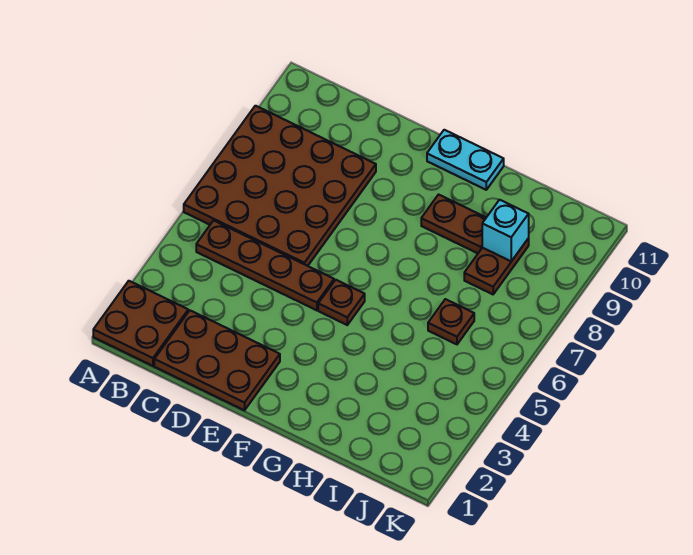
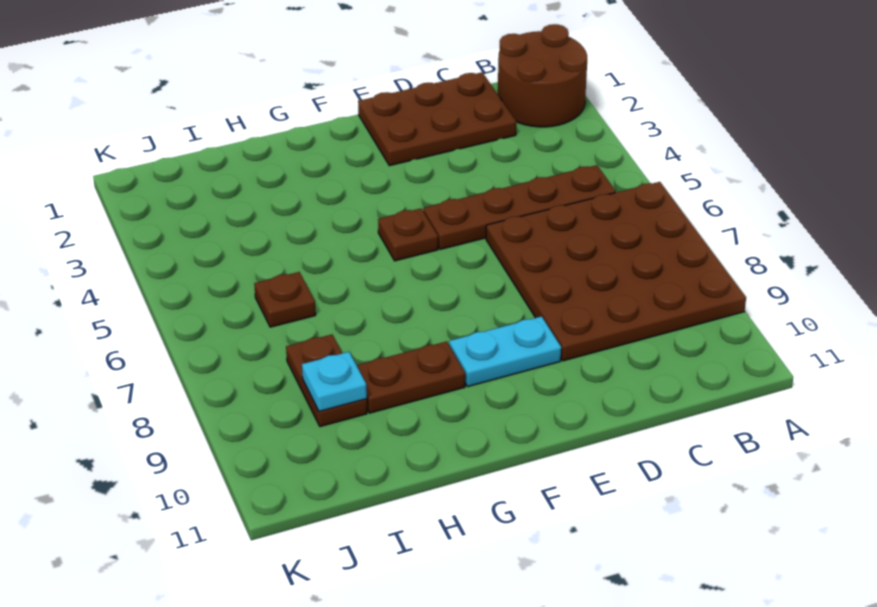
brown 2x2 plate [93,281,188,366] -> brown 2x2 round brick [498,24,587,127]
cyan 1x2 plate [427,130,504,190] -> cyan 1x2 plate moved to [449,316,561,387]
cyan 1x1 brick [482,200,529,261] -> cyan 1x1 plate [302,352,367,411]

